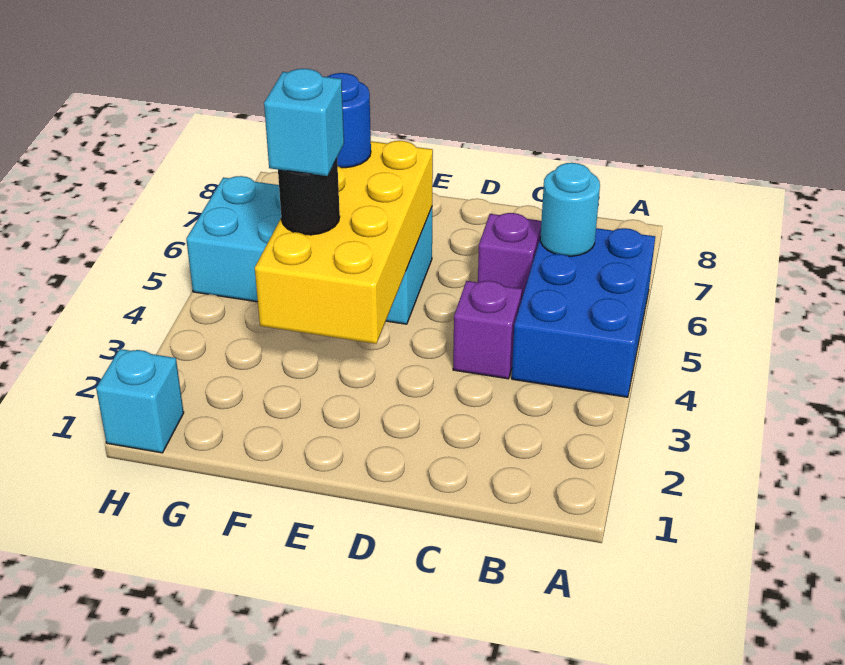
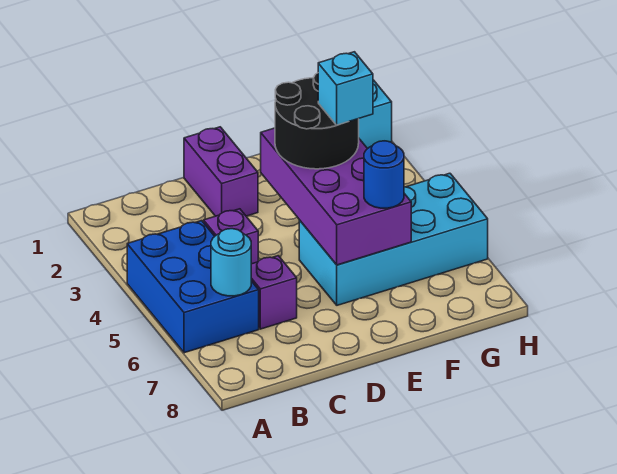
none -> purple 1x2 brick [184,127,258,216]
yellow 2x4 brick [255,141,433,344] -> purple 2x4 brick [261,128,411,265]
black 1x1 round brick [278,159,340,235] -> black 2x2 round brick [275,73,359,169]

